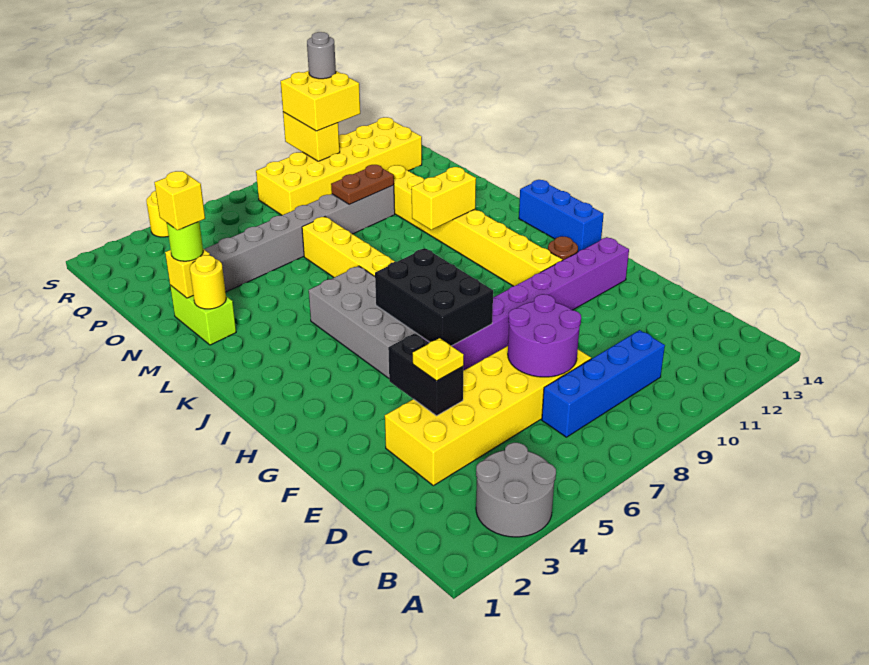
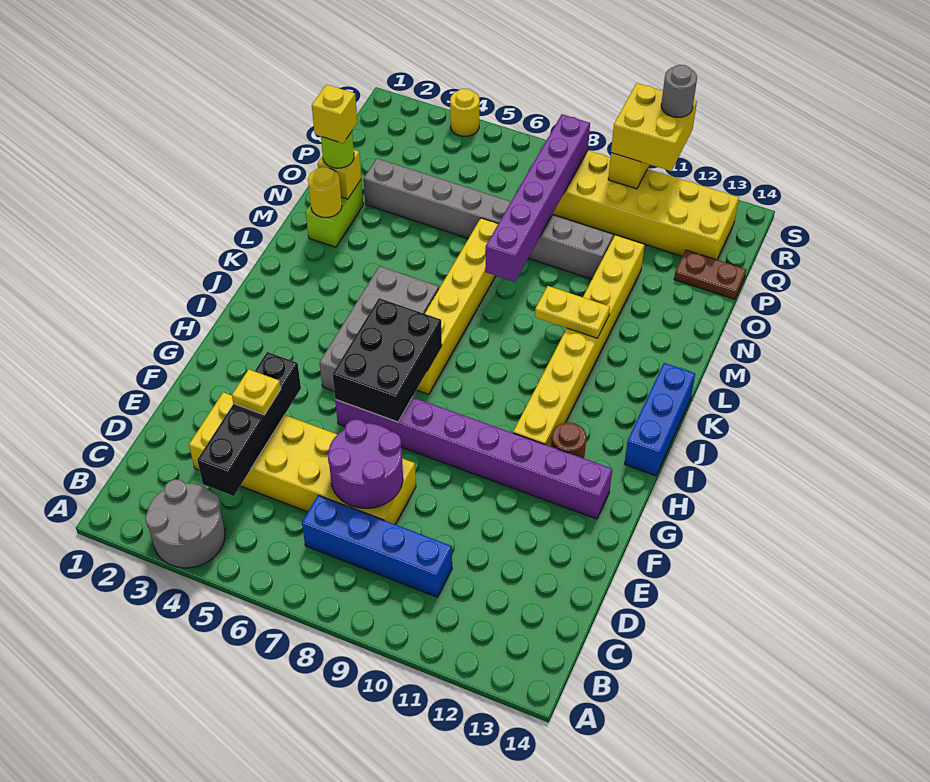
black 1x2 brick [388,333,463,416] -> black 1x4 brick [197,352,301,496]
yellow 1x2 brick [412,167,476,230] -> yellow 1x2 plate [535,286,610,338]
none -> purple 1x6 brick [485,114,590,282]
brown 1x2 plate [331,165,394,204] -> brown 1x2 plate moved to [674,250,746,299]

